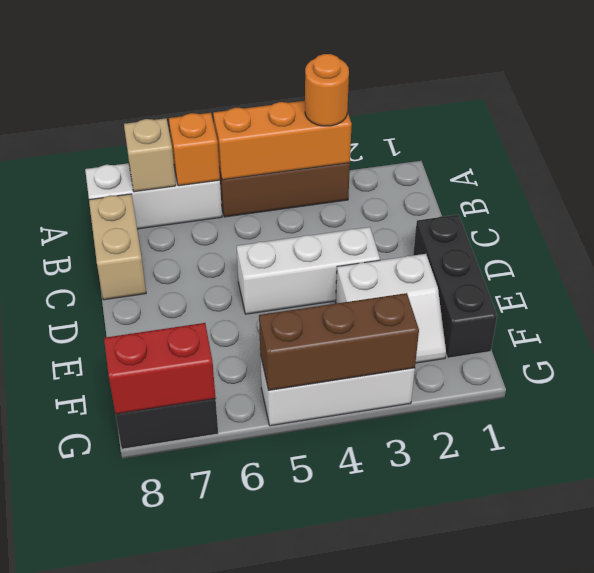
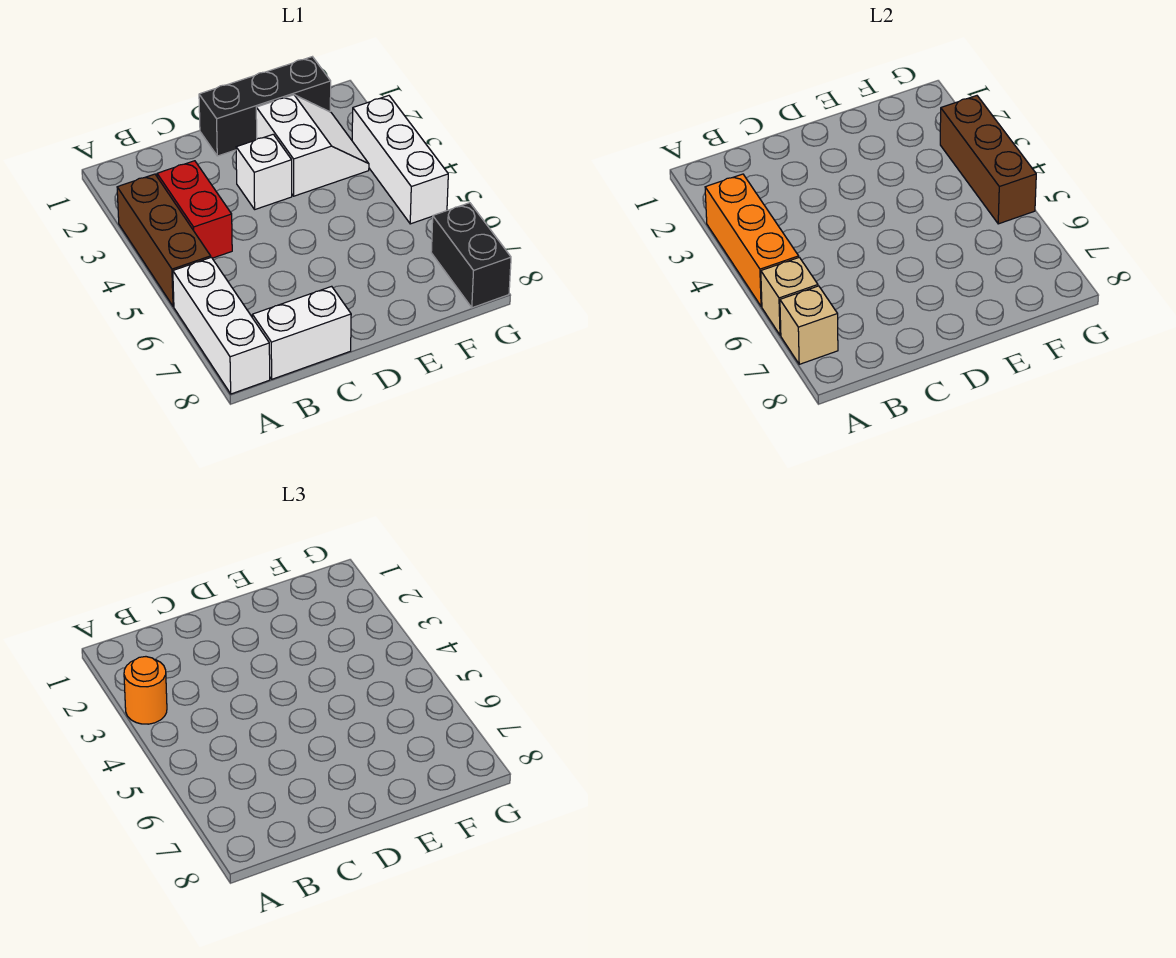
orange 1x1 brick [169,113,220,186] -> tan 1x1 brick [761,257,818,335]
tan 1x2 brick [89,194,146,300] -> white 1x2 brick [252,286,351,379]
white 1x3 brick [237,227,380,314] -> white 1x1 brick [236,134,292,209]
red 1x2 brick [104,323,216,414] -> red 1x2 brick moved to [157,161,232,258]

